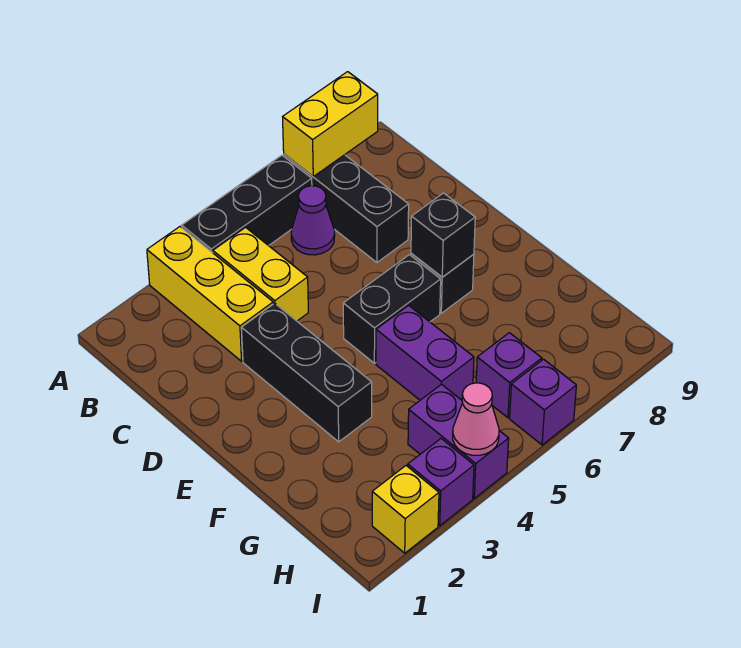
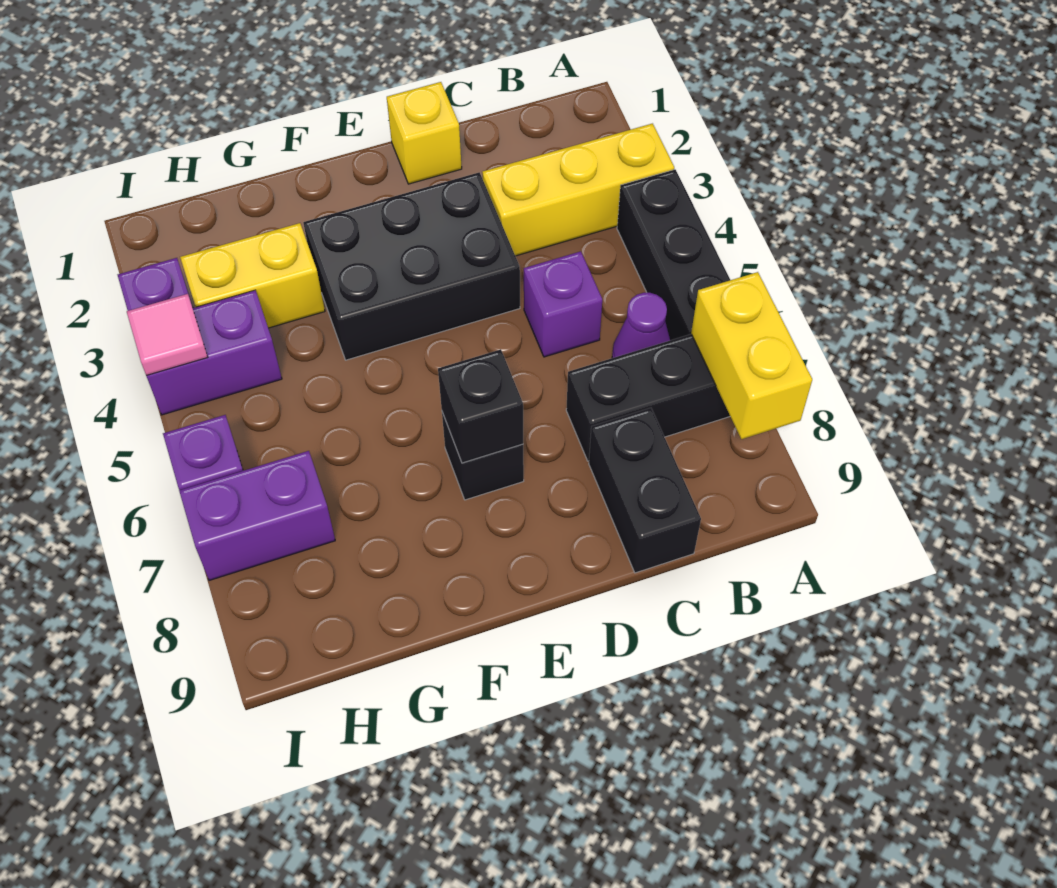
yellow 1x2 brick [213,227,308,321] -> yellow 1x2 brick moved to [180,223,325,328]
black 1x3 brick [242,303,372,442] -> black 2x3 brick [303,172,520,360]
black 1x2 brick [343,255,441,363] -> black 1x2 brick moved to [589,408,701,573]
purple 1x2 brick [376,305,474,400] -> purple 1x2 brick moved to [179,451,335,580]
purple 1x1 brick [476,333,542,418] -> purple 1x1 brick moved to [524,251,602,357]
yellow 1x1 brick [372,466,439,553] -> yellow 1x1 brick moved to [387,82,462,184]
pink 1x1 cone [453,383,499,455] -> pink 1x1 tile [127,294,208,375]

